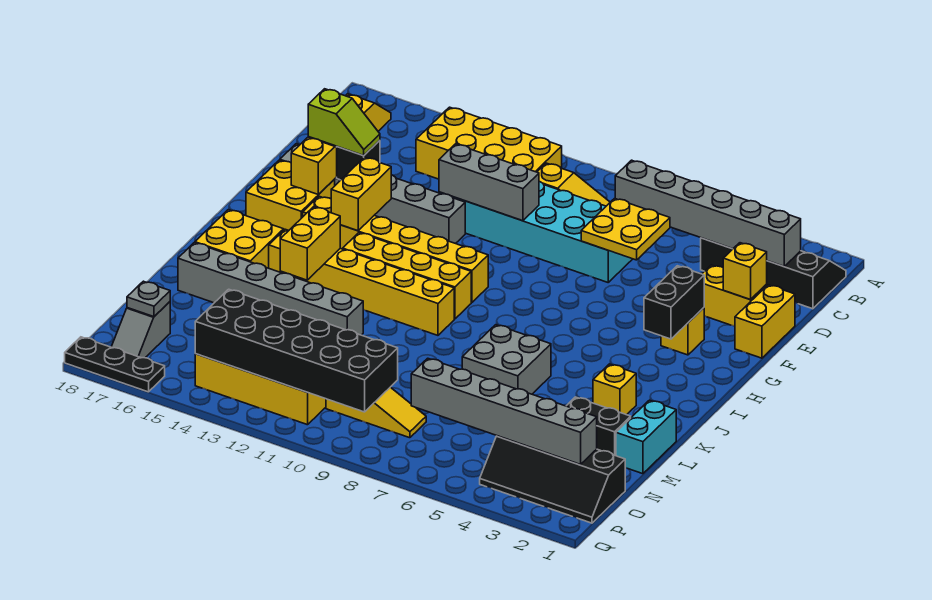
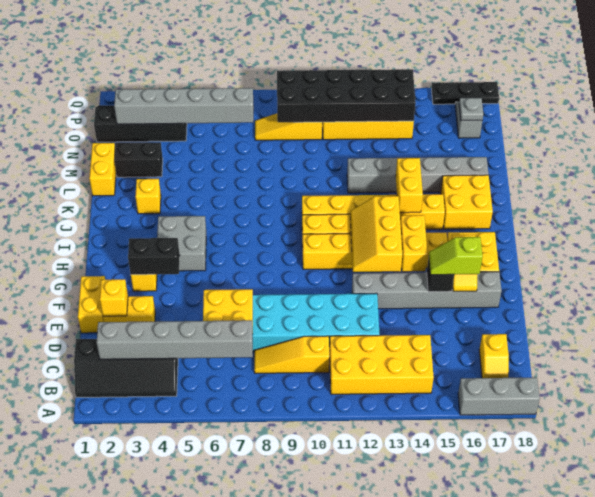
grey 1x3 brick [439,144,539,221] -> grey 1x3 brick moved to [458,377,540,415]
black 1x2 brick [644,266,704,339] -> black 1x2 brick turned to [128,238,180,275]
none -> yellow 2x3 slope [350,196,402,272]
grey 2x2 brick [462,325,551,394] -> grey 2x2 brick moved to [157,216,206,271]
cyan 1x2 brick [616,400,676,474] -> yellow 1x2 brick [89,143,116,196]

